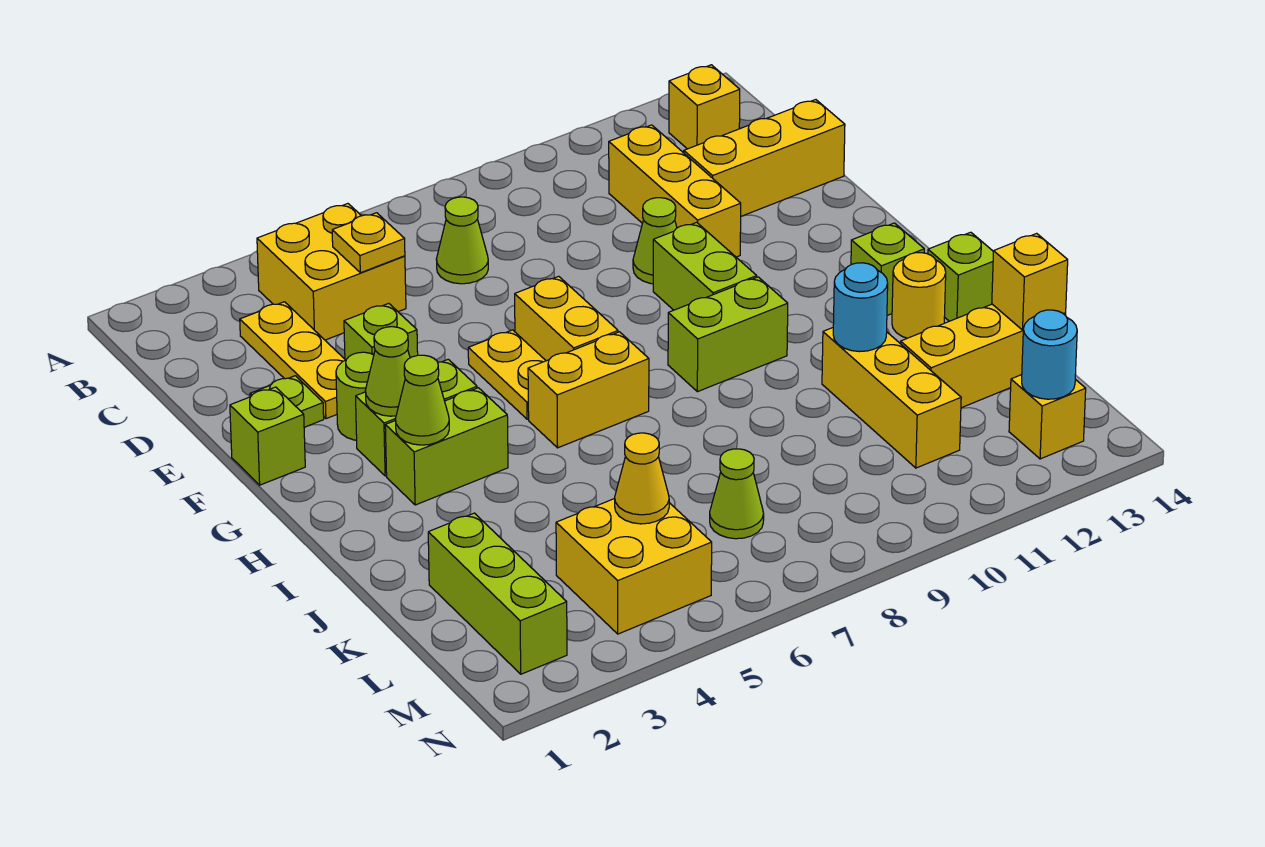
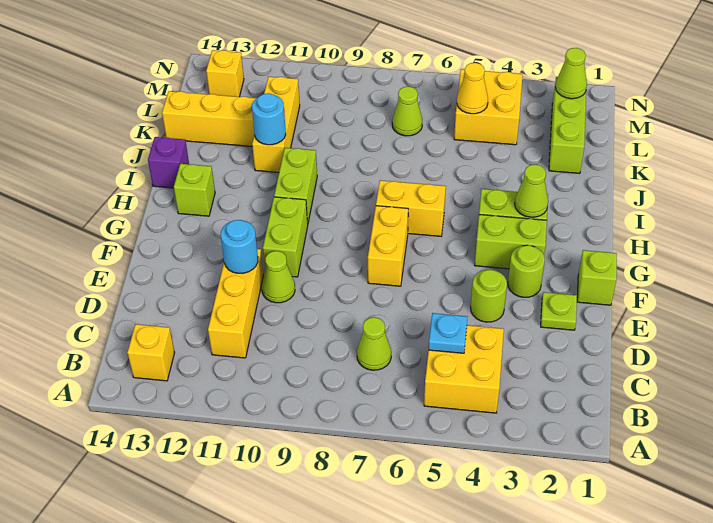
yellow 1x3 plate [240,302,345,419] -> none
yellow 1x1 plate [332,213,405,273] -> cyan 1x1 plate [429,313,467,353]
yellow 1x3 brick [684,100,845,216] -> none
lime 1x1 brick [344,303,418,360] -> lime 1x1 round brick [471,270,507,322]
yellow 1x2 plate [468,330,546,419] -> none
lime 1x1 cone [365,327,410,416] -> lime 1x1 cone moved to [556,48,587,99]
lime 1x2 brick [668,277,788,392] -> lime 1x2 brick turned to [274,148,317,223]
yellow 1x1 round brick [892,253,946,338] -> none
lime 1x1 brick [928,232,993,321] -> purple 1x1 brick [148,137,189,188]
yellow 1x1 brick [992,233,1068,330] -> none
cyan 1x1 round brick [1022,310,1077,399] -> cyan 1x1 round brick moved to [221,220,258,273]

